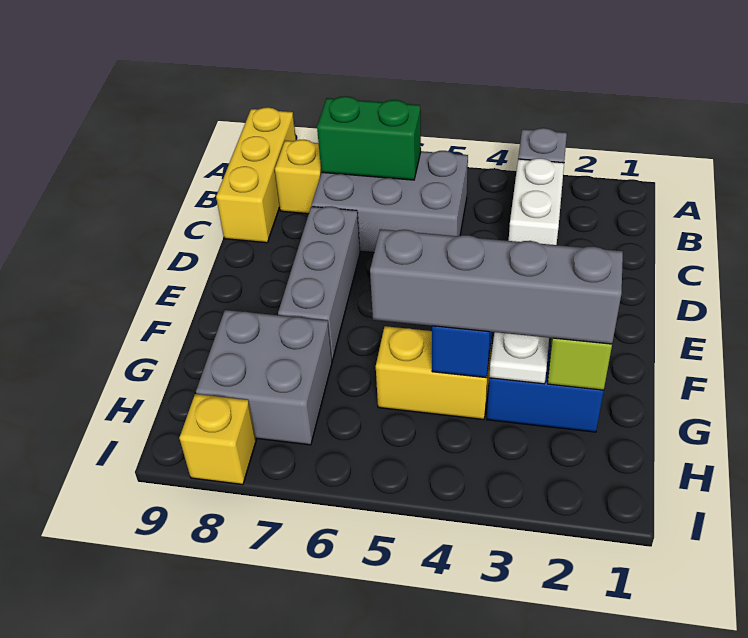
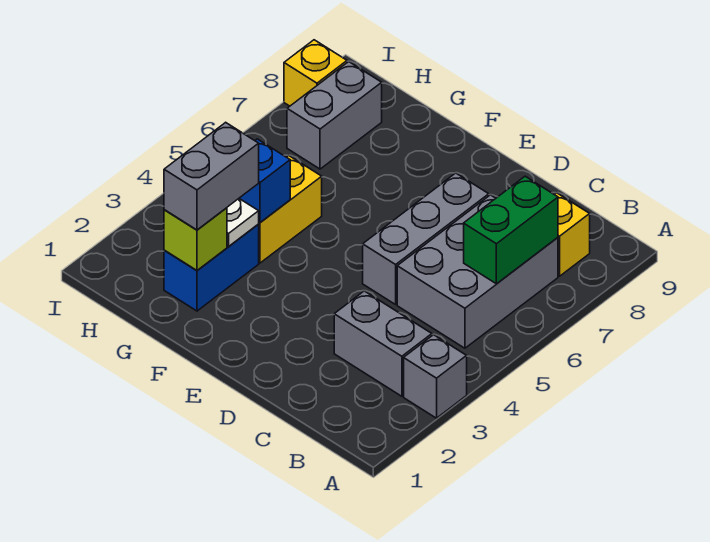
yellow 1x3 brick [216,107,296,243] -> none
white 1x2 brick [509,158,564,245] -> grey 1x2 brick [334,291,432,396]
grey 1x3 brick [278,206,360,360] -> grey 1x3 brick turned to [363,173,489,304]
grey 1x4 brick [370,229,623,344] -> grey 1x2 brick [164,122,259,230]
grey 2x2 brick [196,310,332,445] -> grey 1x2 brick [287,62,382,169]

